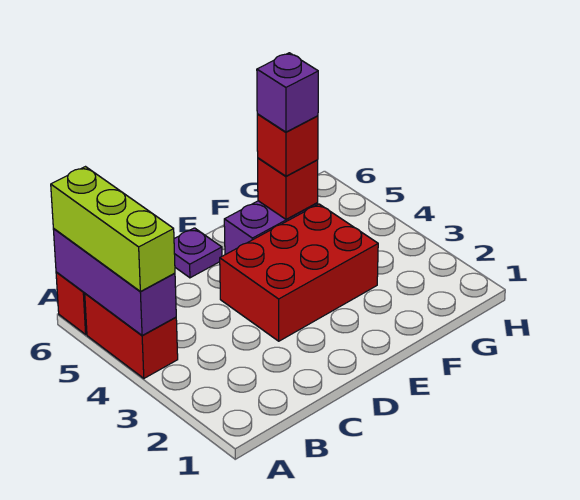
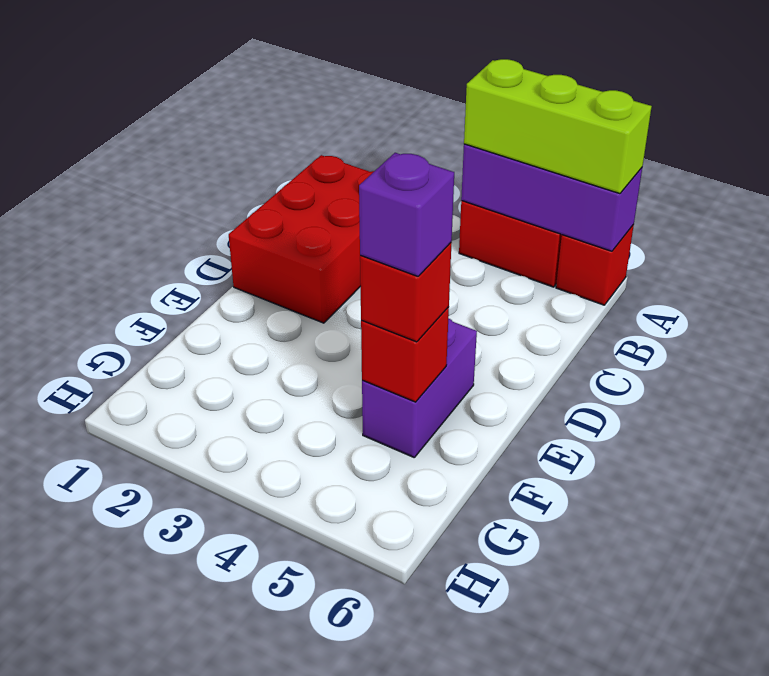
red 2x3 brick [220,204,378,341] -> red 2x3 brick moved to [229,155,374,323]
purple 1x1 plate [174,228,222,278] -> none

